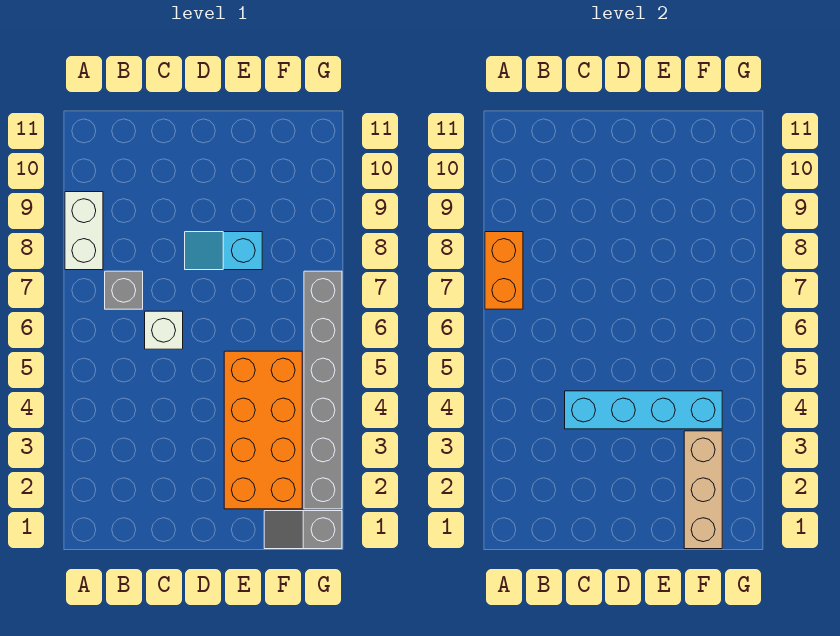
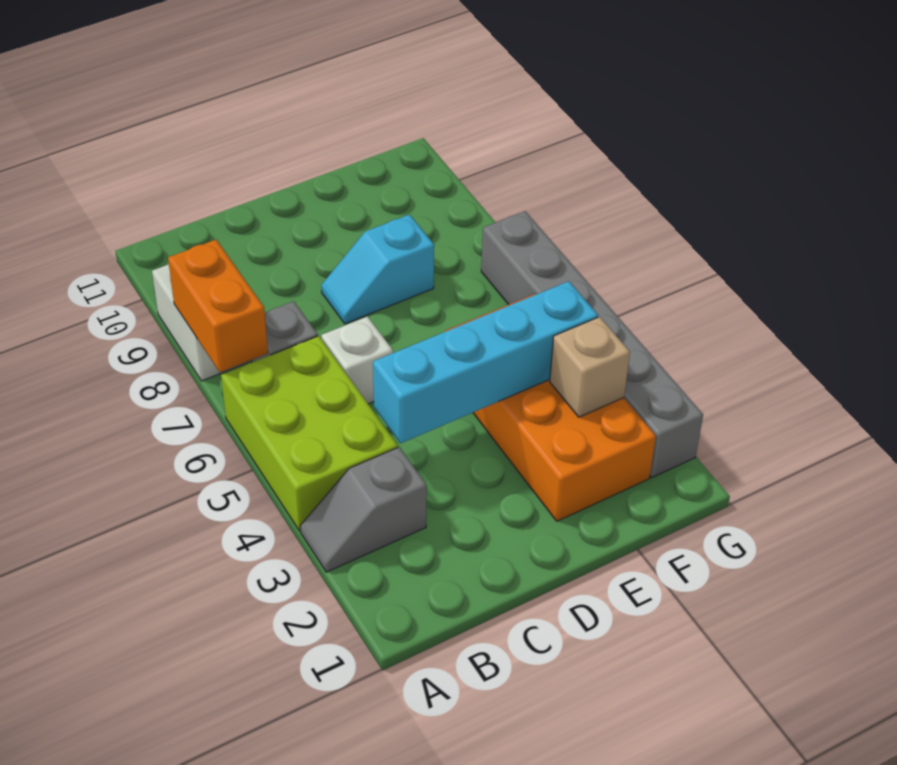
none -> lime 2x3 brick [221,336,398,531]
grey 1x2 slope [264,511,342,549] -> grey 1x2 slope moved to [300,447,427,572]
tan 1x3 brick [684,431,722,549] -> tan 1x1 brick [550,317,630,417]

